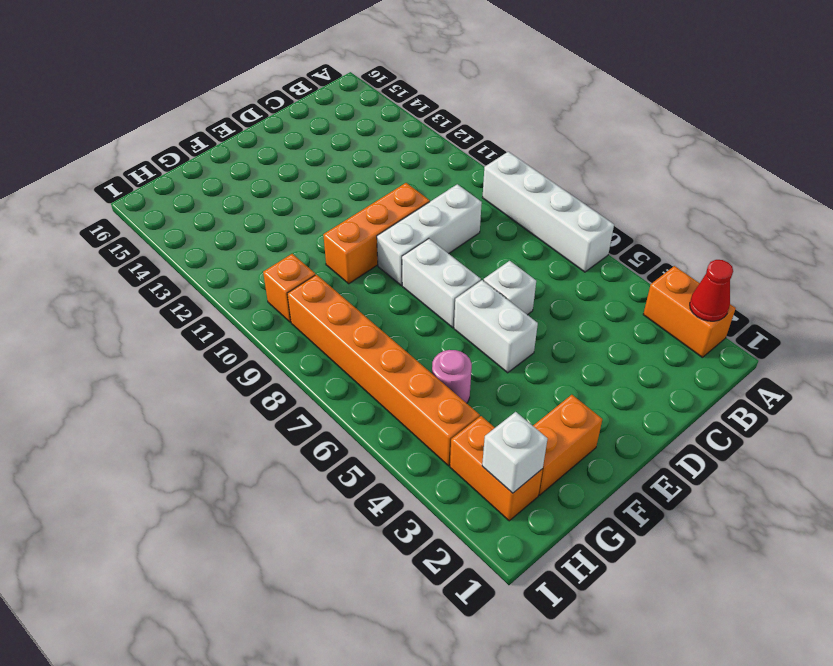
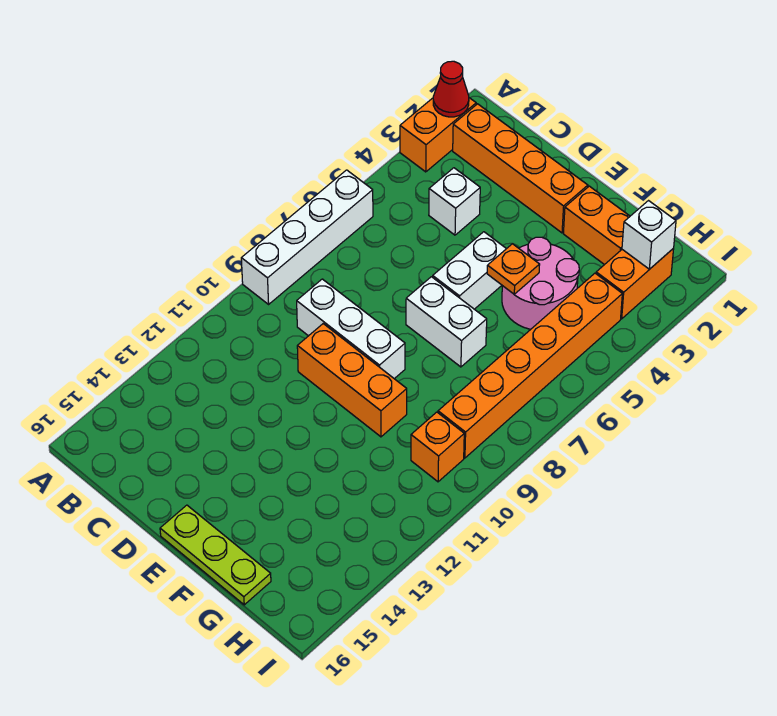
none -> orange 1x4 brick [453,104,588,233]
white 1x1 brick [483,261,536,315] -> white 1x1 brick moved to [429,168,480,235]
white 1x2 brick [402,239,481,328] -> white 1x2 brick turned to [406,277,487,367]
none -> lime 1x3 plate [160,505,271,605]
none -> orange 1x1 plate [487,244,540,294]
pink 1x1 round brick [432,350,472,403] -> pink 2x2 round brick [502,237,579,329]

